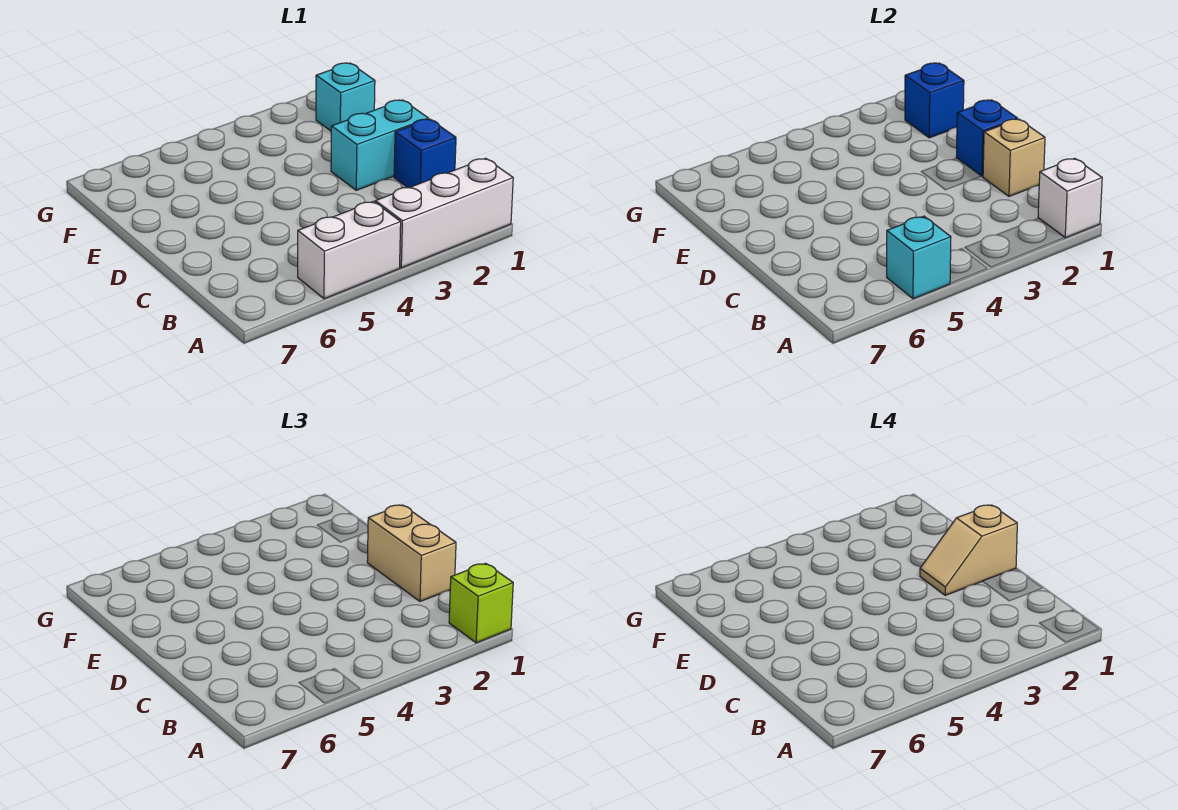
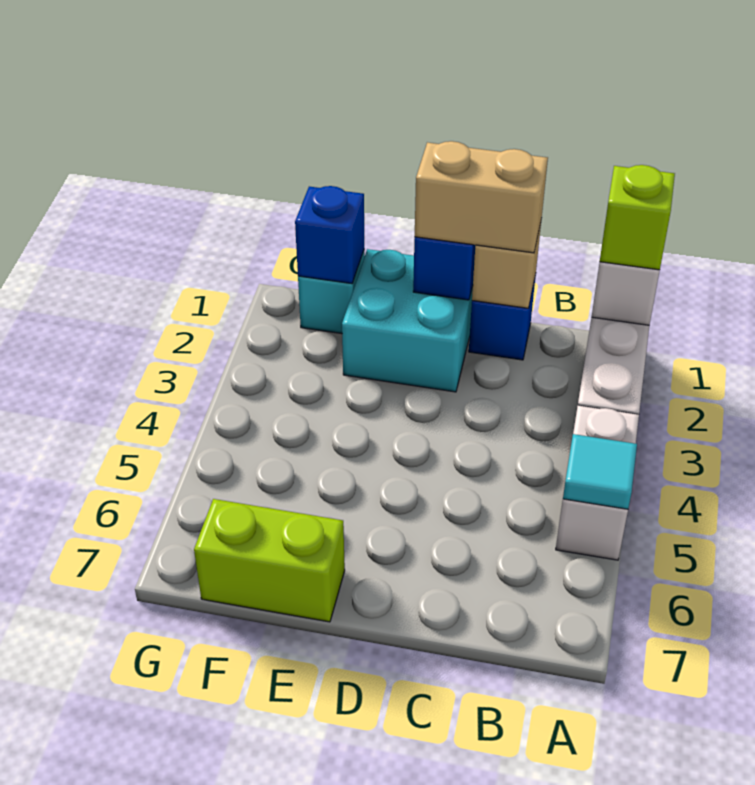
cyan 1x1 brick [887,216,951,299] -> cyan 1x1 tile [563,434,637,509]
cyan 1x2 brick [331,100,428,190] -> cyan 2x2 brick [342,249,473,392]
tan 1x2 slope [920,505,1017,595] -> none
none -> lime 1x2 brick [194,499,345,622]

